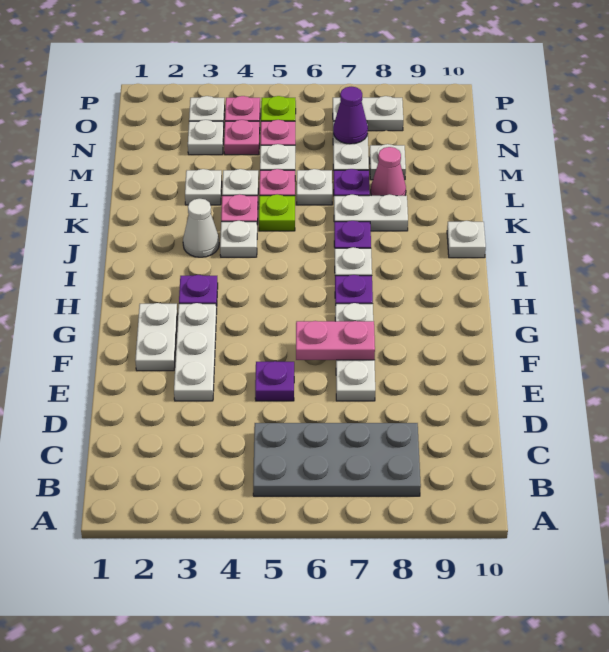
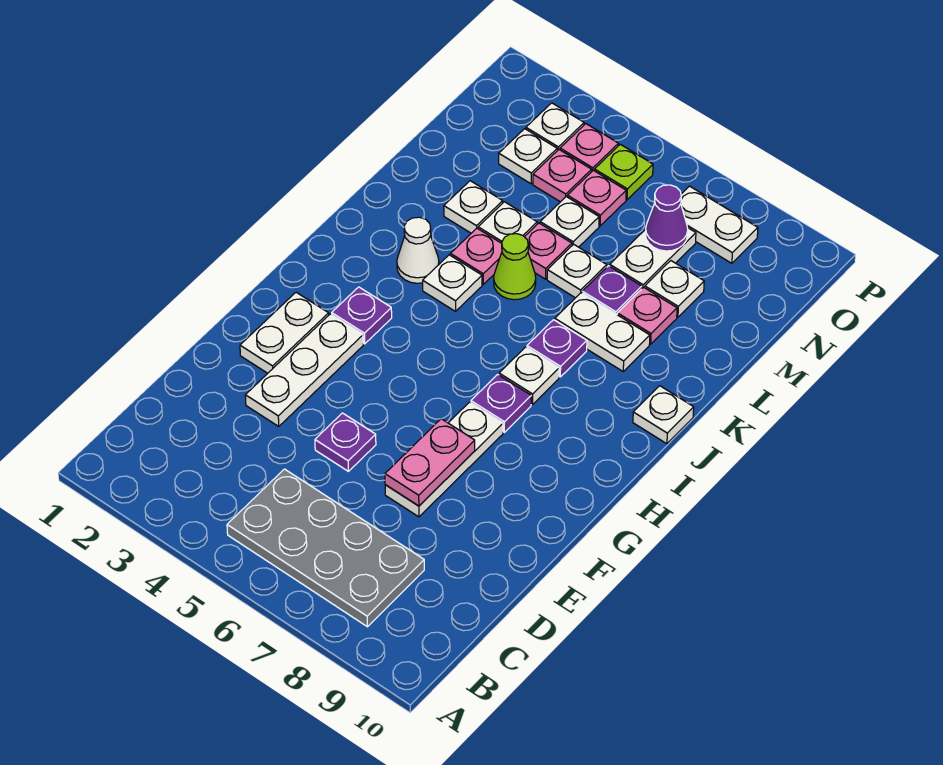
pink 1x2 plate [296,321,375,360] -> pink 1x2 plate turned to [385,419,475,506]
lime 1x1 plate [259,194,295,231] -> lime 1x1 cone [494,234,536,300]
pink 1x1 cone [371,147,406,196] -> pink 1x1 plate [617,287,677,344]

